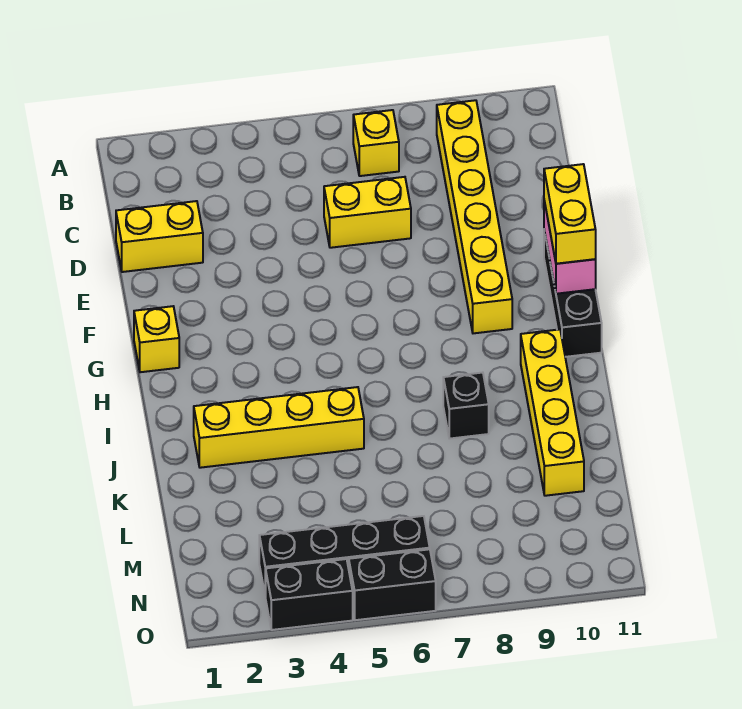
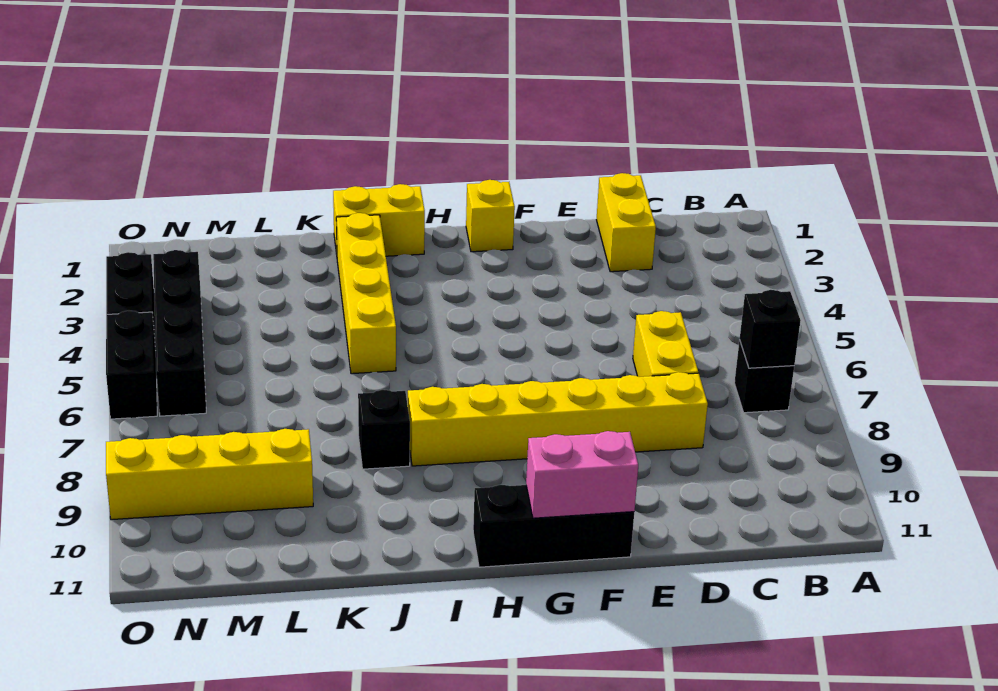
yellow 1x1 brick [353,110,399,176] -> black 1x1 brick [734,340,794,413]
none -> black 1x1 brick [740,290,801,368]
yellow 1x6 brick [437,100,512,333] -> yellow 1x6 brick moved to [408,372,708,466]
yellow 1x2 brick [544,164,596,264] -> yellow 1x2 brick moved to [333,184,425,256]
yellow 1x4 brick [521,329,584,496] -> yellow 1x4 brick moved to [106,429,313,520]

